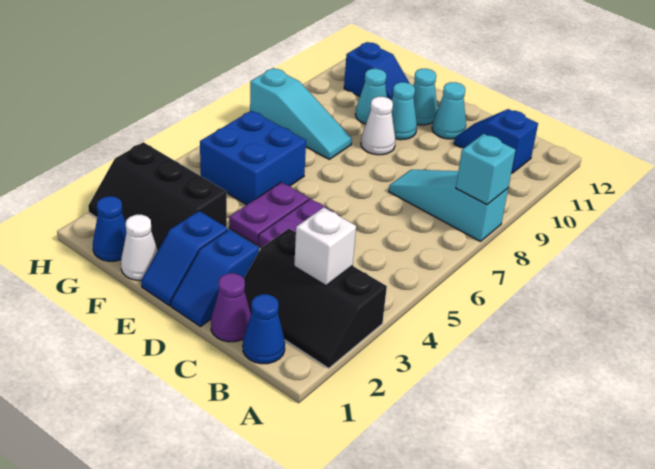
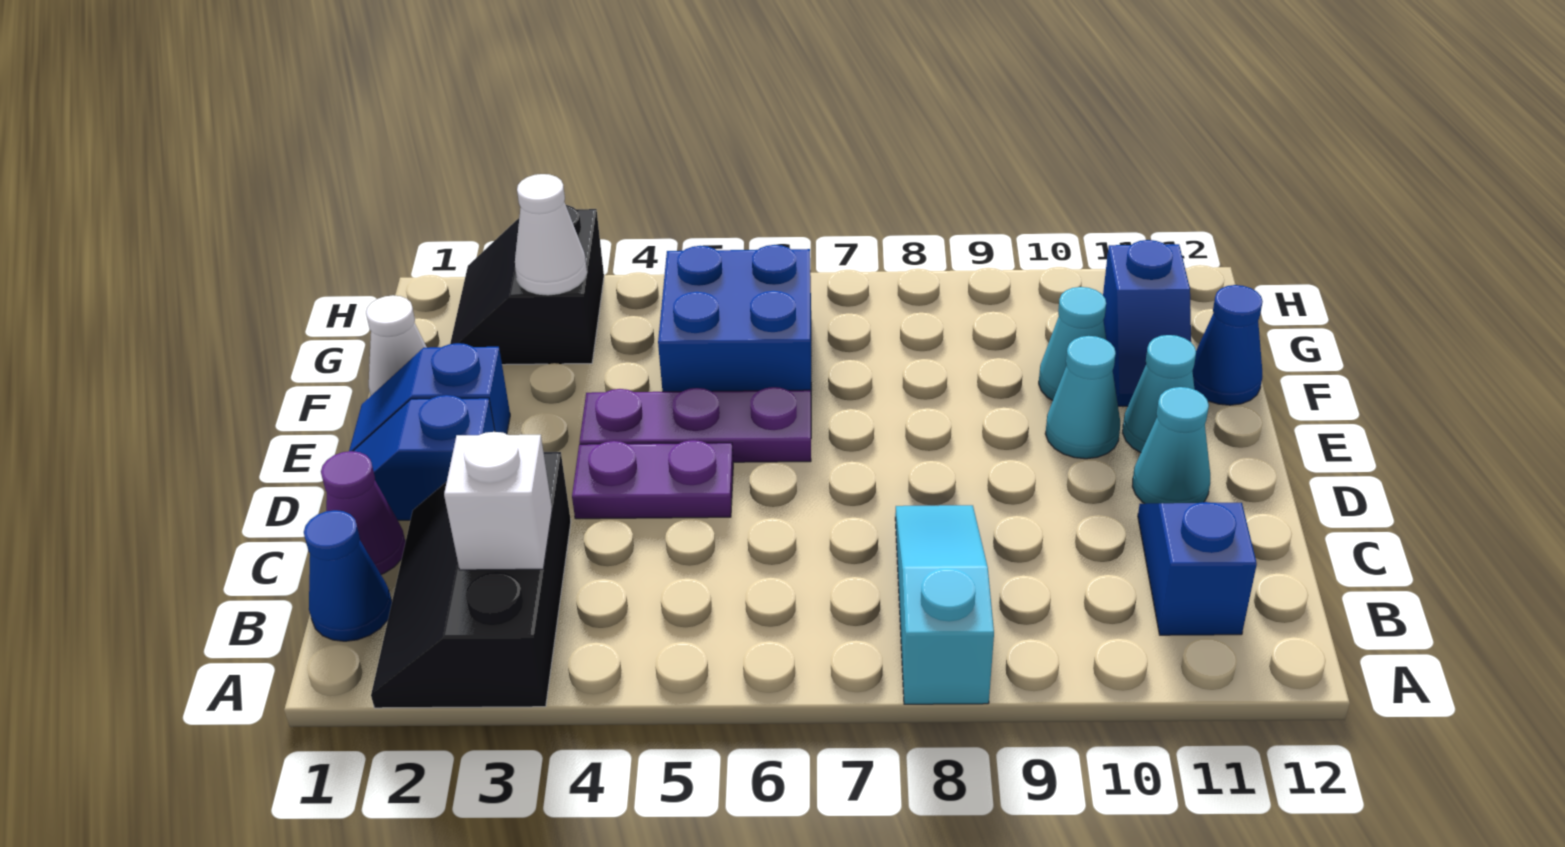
cyan 1x1 brick [456,134,516,205] -> none
purple 1x2 plate [229,182,309,245] -> purple 1x3 plate [580,387,811,462]
white 1x1 cone [361,97,395,155] -> white 1x1 cone moved to [515,174,587,295]
black 2x3 slope [88,142,227,250] -> black 2x2 slope [450,205,604,365]
cyan 1x3 slope [250,68,352,159] -> none
blue 1x1 cone [93,196,126,261] -> blue 1x1 cone moved to [1192,285,1263,405]

